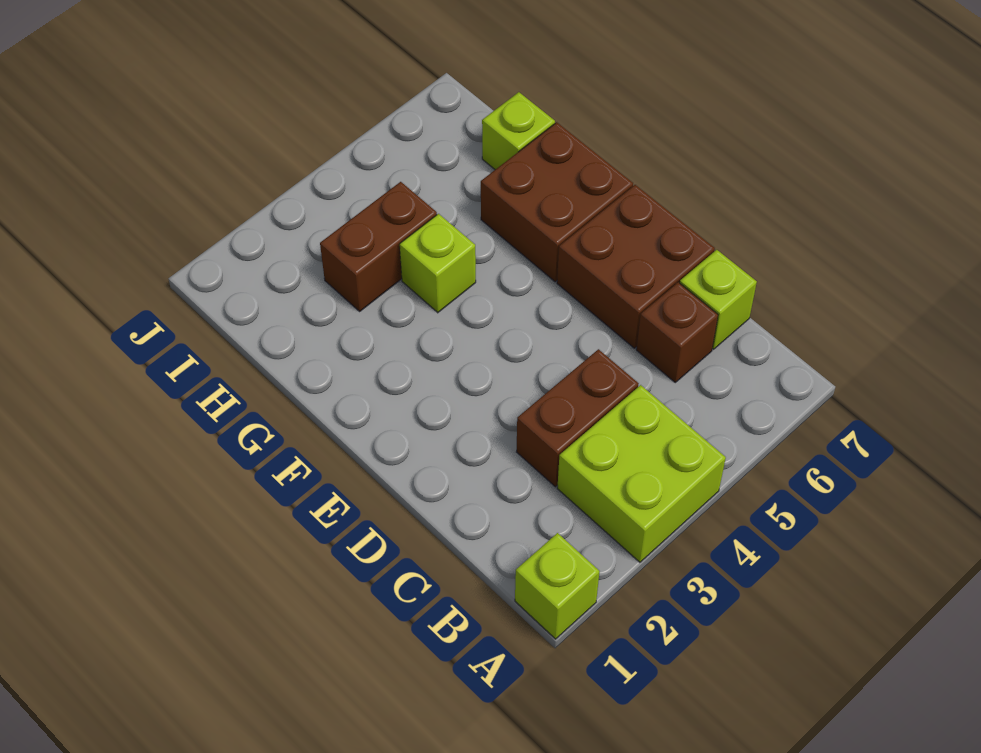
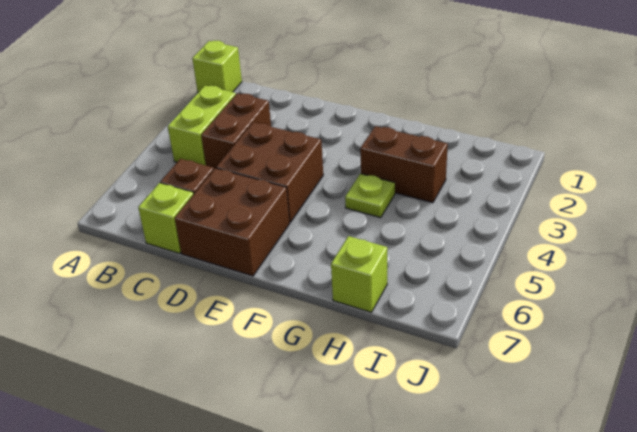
lime 2x2 brick [557,385,726,562] -> lime 1x2 brick [168,86,236,165]
brown 2x2 brick [481,122,633,282] -> brown 2x2 brick moved to [216,122,323,222]
lime 1x1 brick [400,214,476,313] -> lime 1x1 plate [345,174,395,218]
brown 1x2 brick [320,182,437,311] -> brown 1x2 brick turned to [360,126,448,203]

